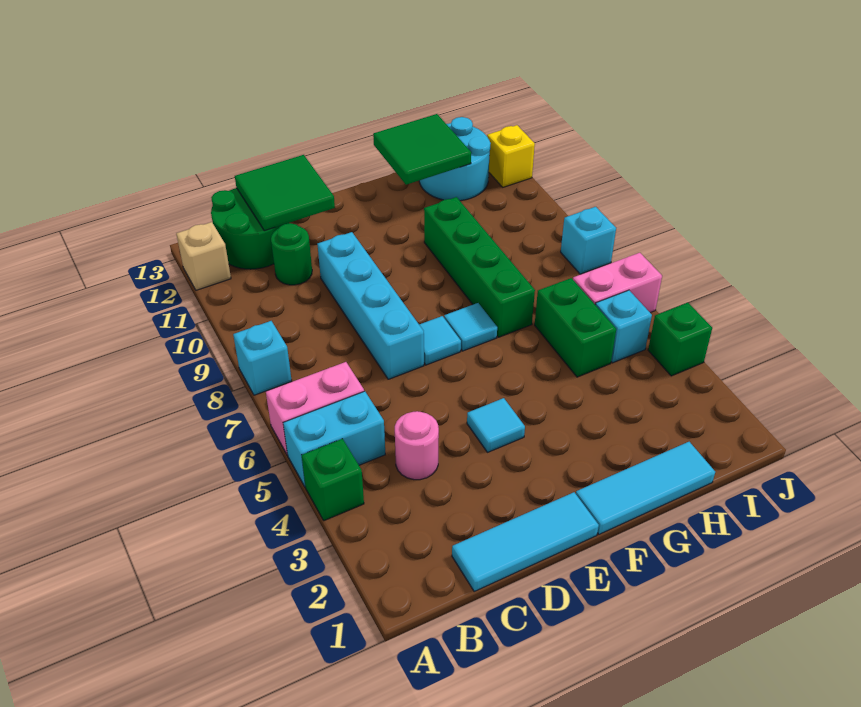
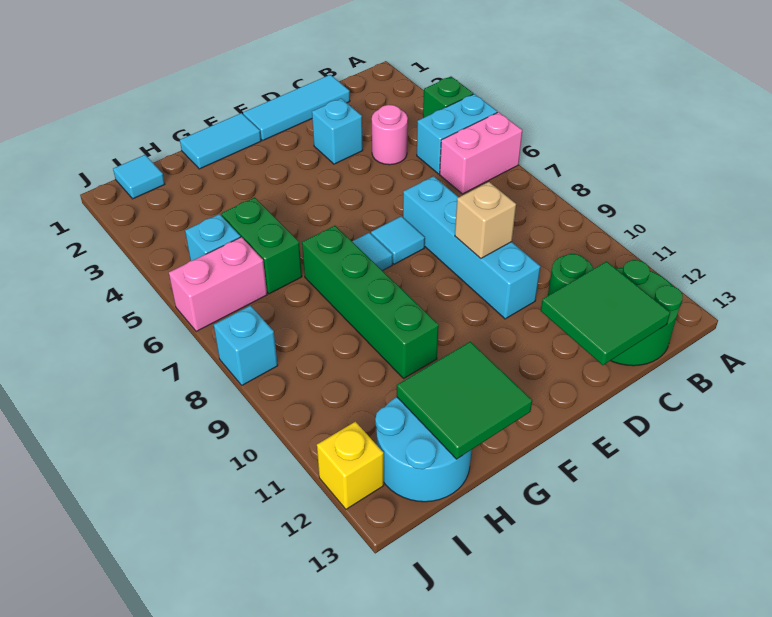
cyan 1x1 brick [233,321,292,395] -> cyan 1x1 brick moved to [312,98,363,164]
tan 1x1 brick [176,222,231,290] -> tan 1x1 brick moved to [455,182,516,258]
cyan 1x1 tile [467,398,525,452] -> cyan 1x1 tile moved to [113,155,165,199]
cyan 1x3 tile [576,442,715,534] -> cyan 1x2 tile [180,113,261,169]
green 1x1 brick [648,303,712,376] -> none

